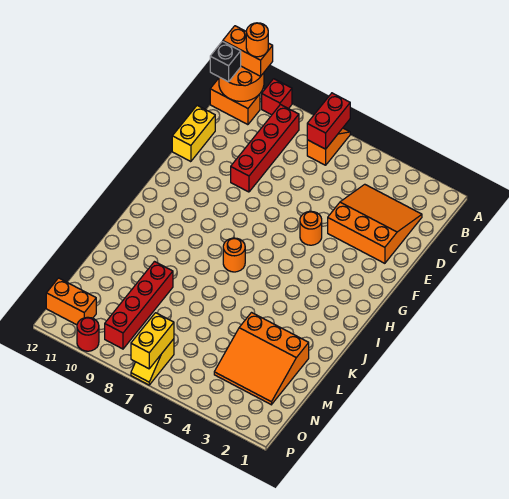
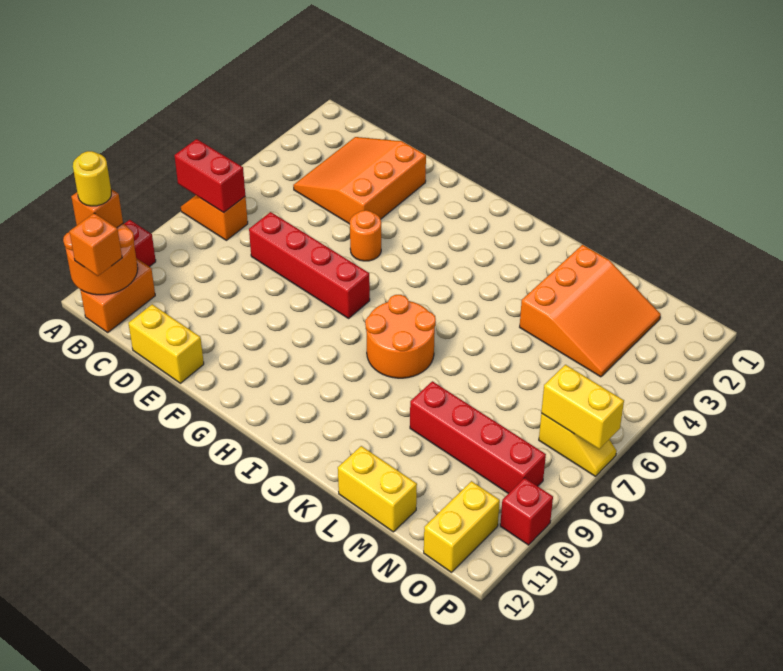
orange 1x2 brick [223,26,273,76] -> orange 1x1 brick [71,189,123,228]
orange 1x1 round brick [246,23,268,57] -> yellow 1x1 round brick [73,151,111,206]
red 1x4 brick [231,105,299,192] -> red 1x4 brick moved to [249,212,370,318]
black 1x1 brick [210,41,241,82] -> orange 1x1 brick [69,213,122,276]
orange 1x1 round brick [223,238,245,272] -> orange 2x2 round brick [365,295,436,378]
none -> yellow 1x2 brick [338,446,417,532]
orange 1x2 brick [46,278,96,325] -> yellow 1x2 brick [424,481,500,572]
red 1x1 round brick [77,317,99,351] -> red 1x1 brick [500,478,553,545]

